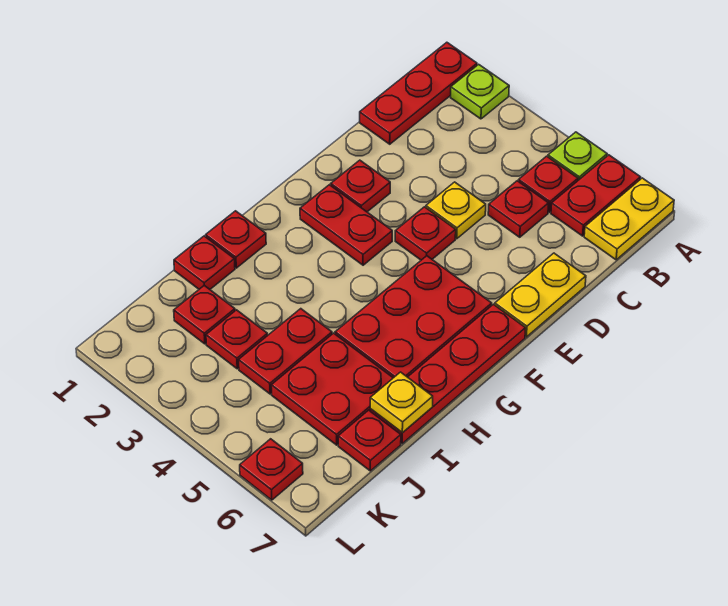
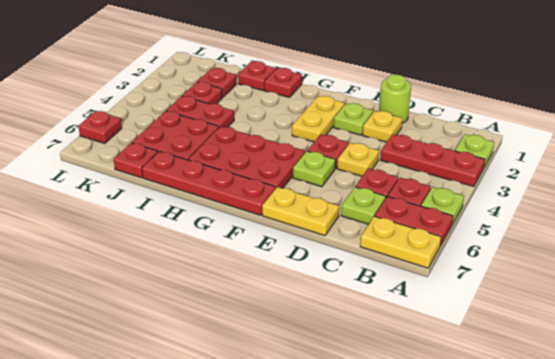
red 1x3 plate [360,42,477,144] -> red 1x3 plate moved to [380,134,485,186]
none -> lime 1x1 plate [341,187,386,224]
none -> lime 1x1 round brick [379,75,411,123]
red 1x1 plate [331,160,390,212] -> lime 1x1 plate [334,103,373,135]
none -> lime 1x1 plate [293,151,336,187]
red 1x2 plate [300,185,392,265] -> yellow 1x2 plate [292,96,345,142]
yellow 1x1 plate [370,372,433,433] -> yellow 1x1 plate moved to [363,111,402,142]

